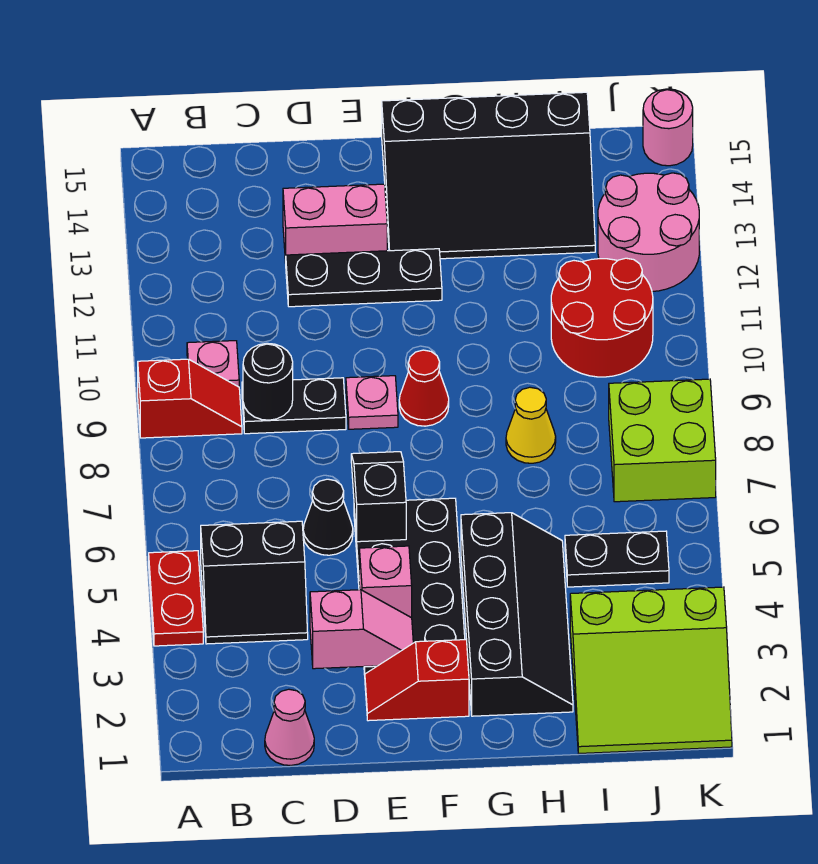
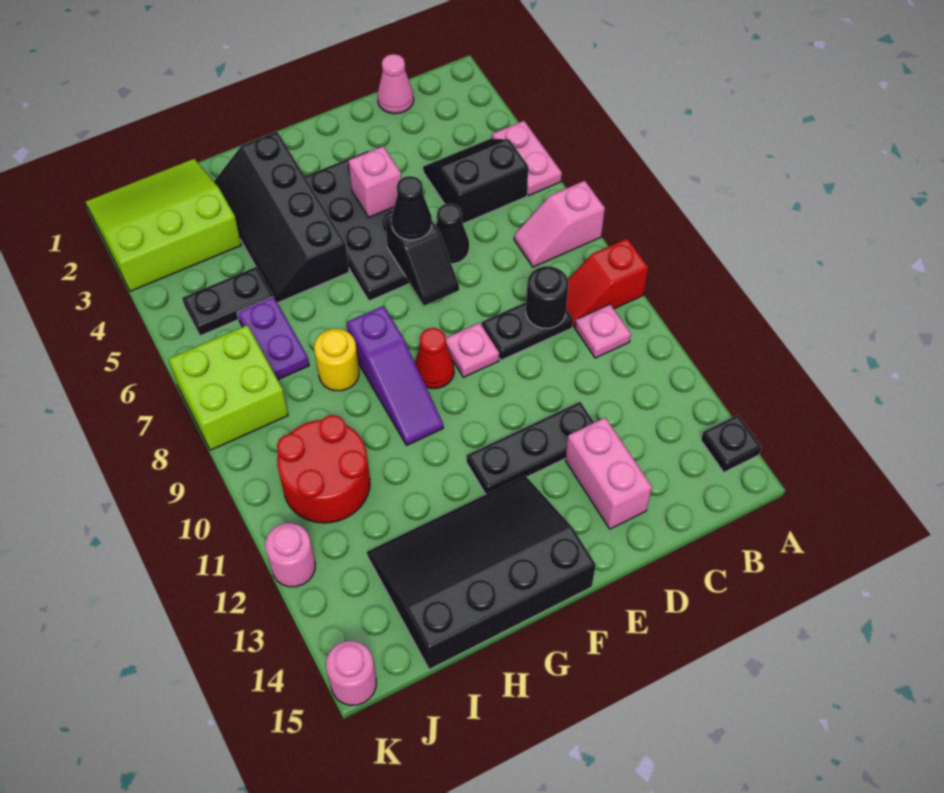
red 1x2 plate [149,551,203,646] -> pink 1x2 plate [492,121,562,196]
none -> black 1x1 plate [701,415,762,472]
pink 1x2 slope [310,590,413,669] -> pink 1x2 slope moved to [514,181,605,267]
pink 1x2 brick [283,184,387,263] -> pink 1x2 brick turned to [565,418,652,529]
red 1x2 slope [365,640,469,721] -> none
none -> black 1x1 cone [392,176,432,240]
none -> purple 1x3 slope [347,306,443,445]
yellow 1x1 cone [506,387,556,463] -> yellow 1x1 round brick [314,329,359,391]
none -> purple 1x2 plate [237,297,309,380]
pink 2x2 round brick [598,173,699,292] -> pink 1x1 round brick [265,523,315,587]

